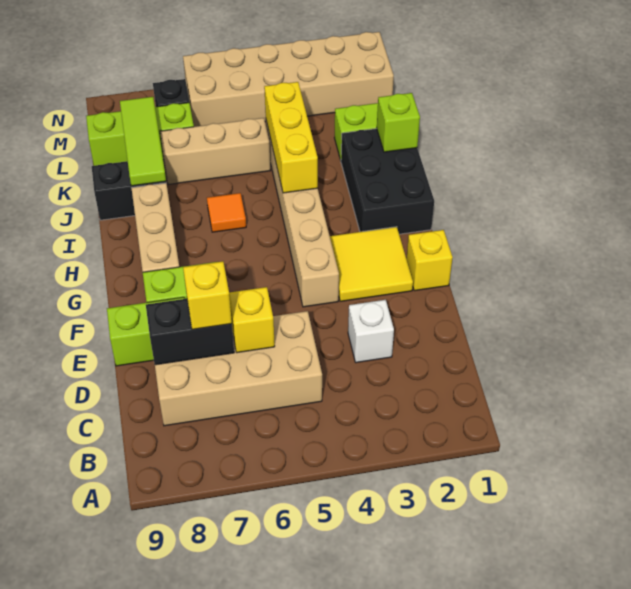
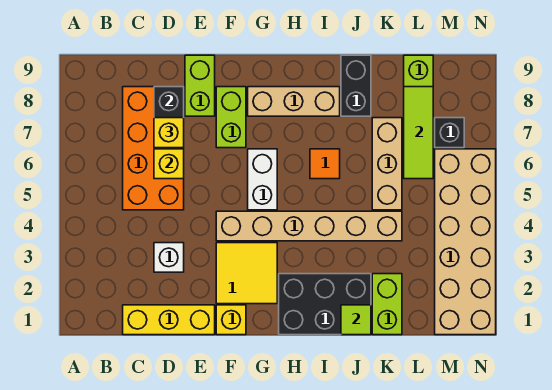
tan 2x4 brick [155,311,322,426] -> orange 2x4 brick [123,87,184,210]
none -> white 1x2 brick [248,149,277,210]
yellow 1x3 brick [264,82,318,193] -> yellow 1x3 brick moved to [123,305,215,335]
lime 1x1 brick [377,93,420,152] -> lime 1x1 tile [341,305,371,335]
lime 1x3 tile [120,97,166,186] -> lime 1x3 tile turned to [404,87,433,179]

